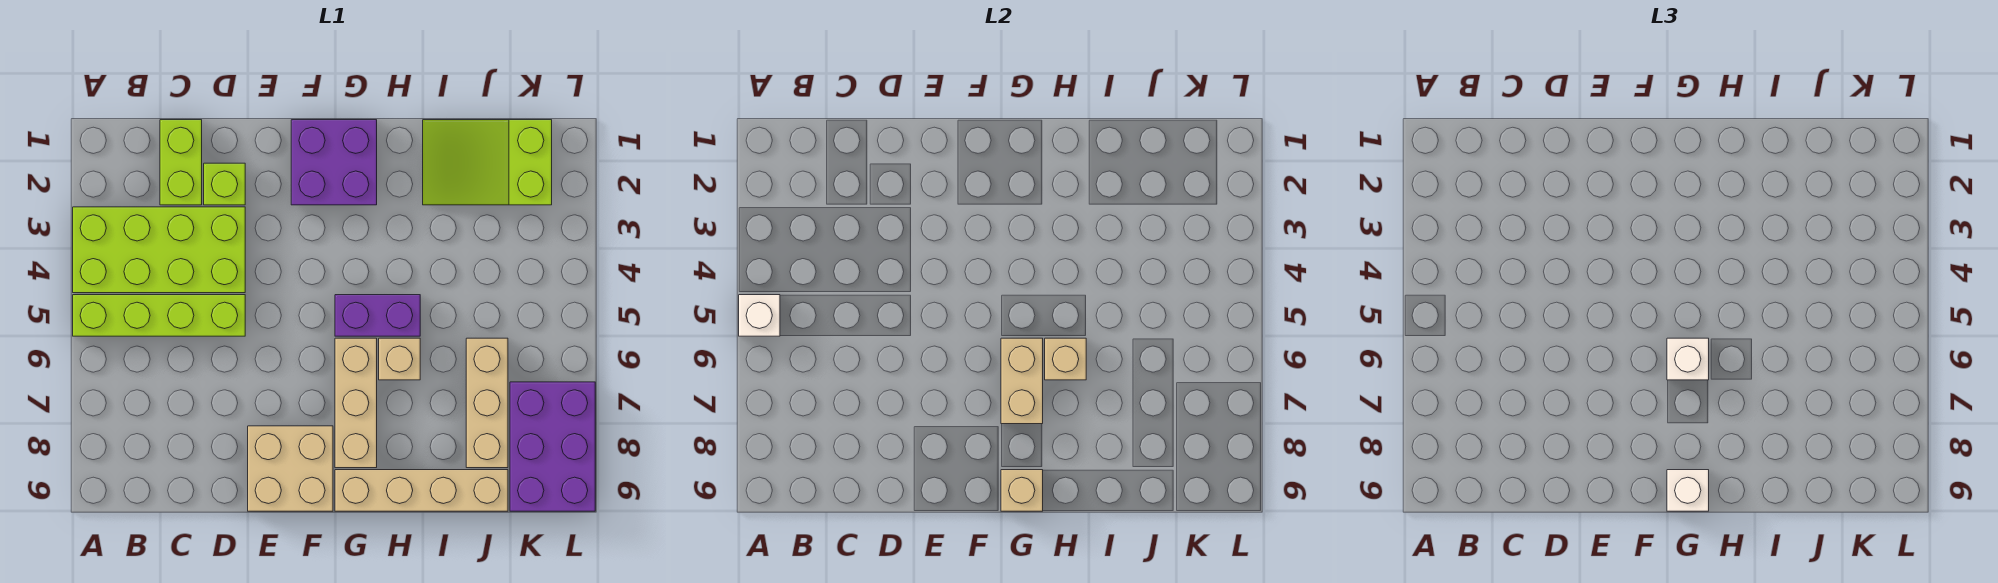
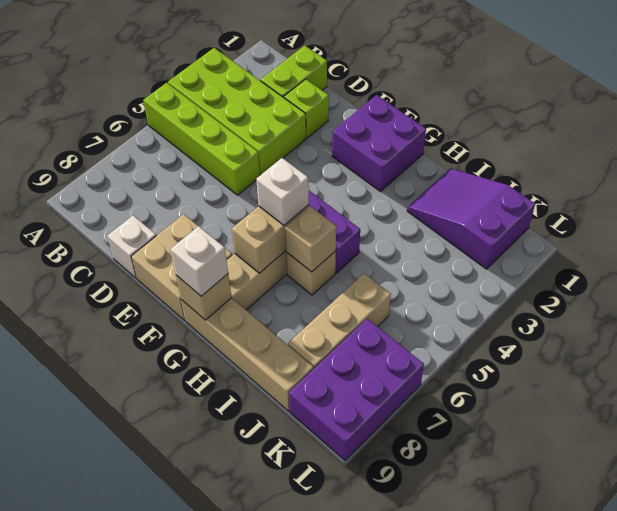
white 1x1 brick [739,295,780,336] -> white 1x1 brick moved to [107,216,156,278]
lime 2x3 slope [423,120,552,205] -> purple 2x3 slope [407,168,535,269]

